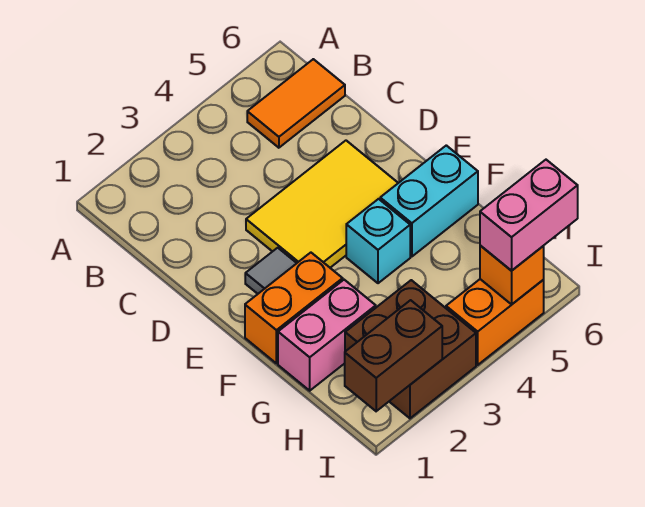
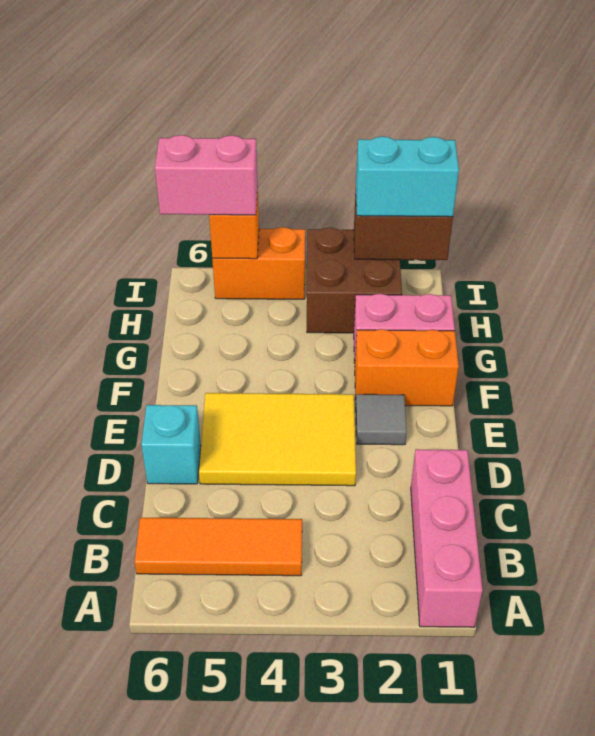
none -> pink 1x3 brick [411,449,483,627]
orange 1x2 tile [247,59,345,148] -> orange 1x3 tile [135,518,302,576]
cyan 1x1 brick [346,199,410,283] -> cyan 1x1 brick moved to [141,405,201,484]
cyan 1x2 brick [380,145,478,257] -> cyan 1x2 brick moved to [356,136,459,217]

